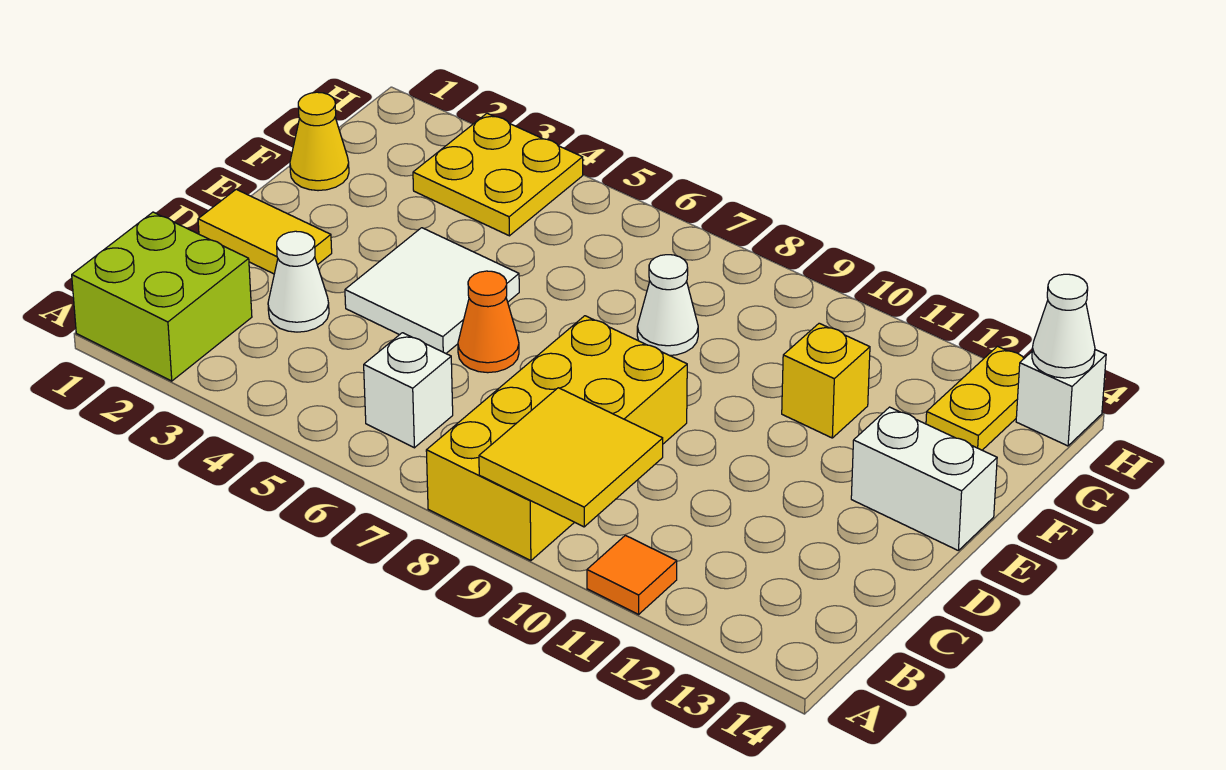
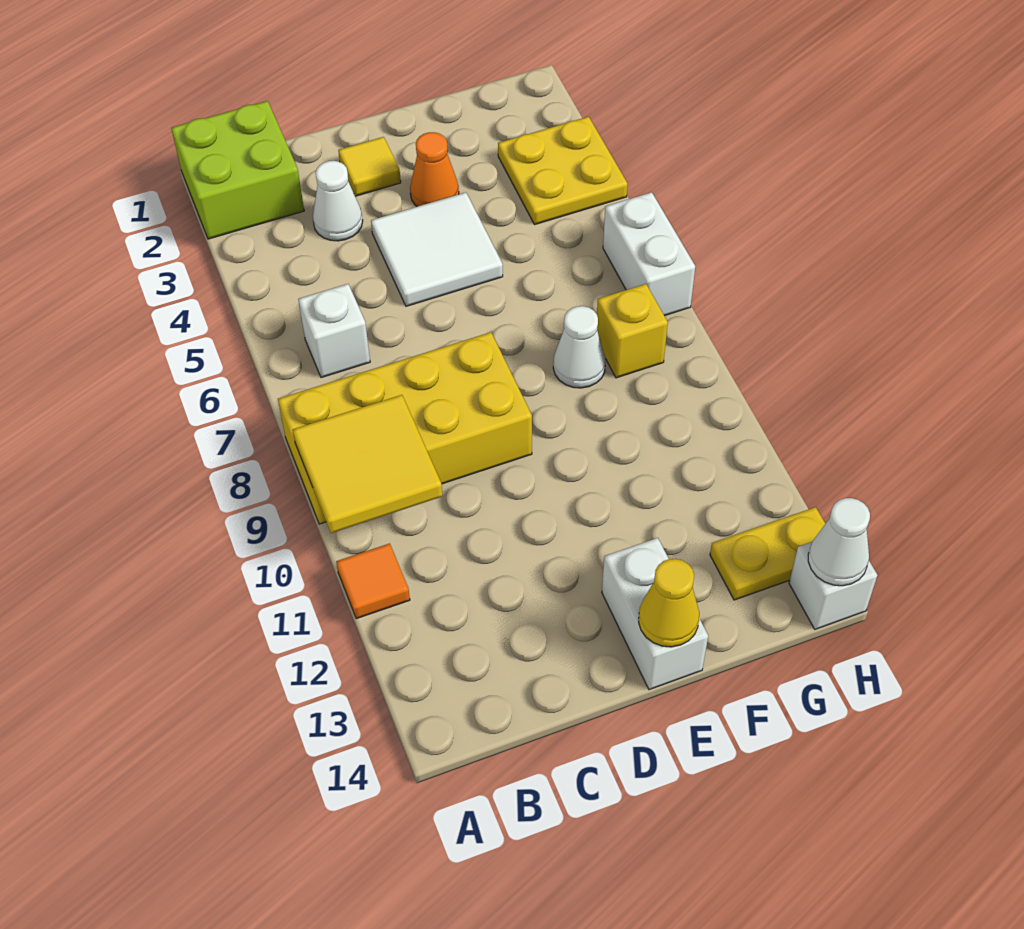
yellow 1x2 tile [198,189,332,274] -> yellow 1x1 tile [338,137,401,196]
orange 1x1 cone [458,271,519,373] -> orange 1x1 cone moved to [410,132,459,206]
yellow 1x1 cone [290,92,349,191] -> yellow 1x1 cone moved to [639,559,699,647]
yellow 1x1 brick [782,323,870,438] -> yellow 1x1 brick moved to [597,284,668,378]
none -> white 1x2 brick [603,192,695,316]

